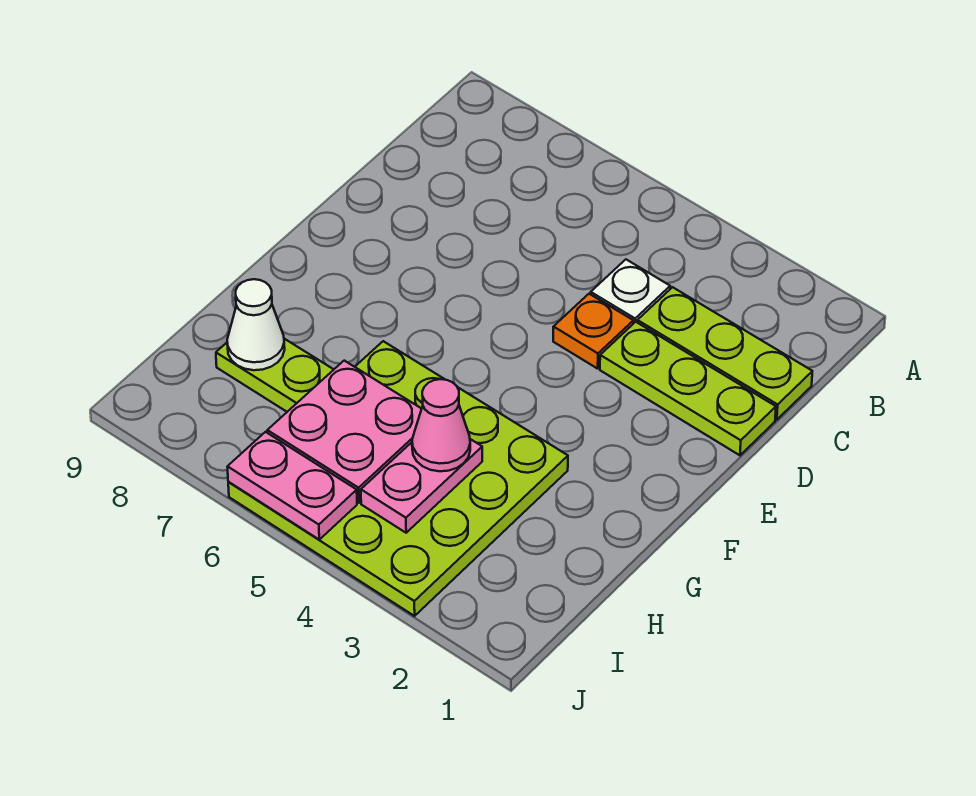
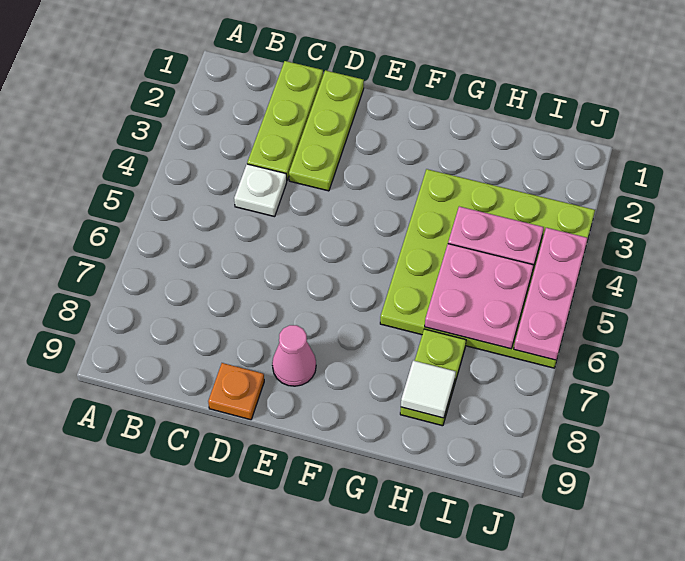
orange 1x1 plate [553,294,633,369] -> orange 1x1 plate moved to [208,363,264,420]
pink 1x1 cone [412,379,470,471] -> pink 1x1 cone moved to [272,325,316,386]
white 1x1 cone [227,279,285,370] -> white 1x1 tile [401,361,456,418]
pink 1x2 plate [227,432,357,539] -> pink 1x3 plate [514,228,588,360]

